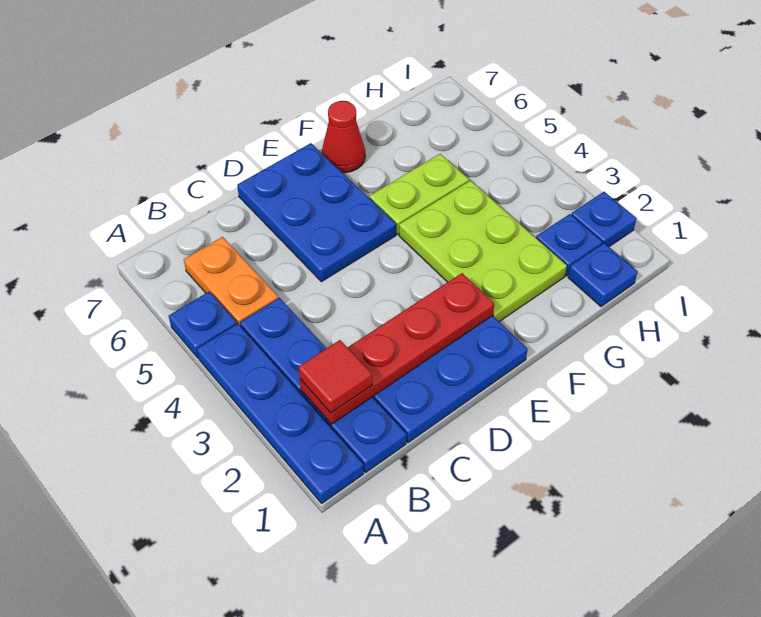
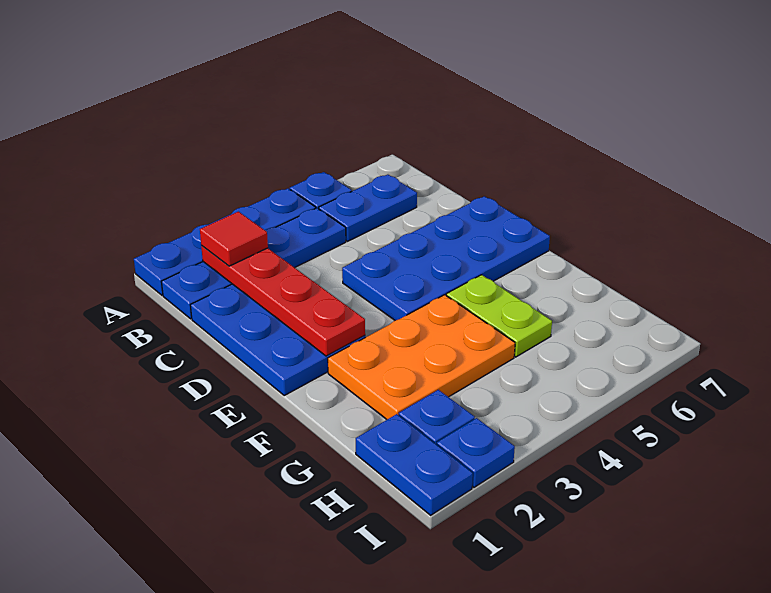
orange 1x2 plate [184,237,278,325] -> blue 1x2 plate [319,175,417,241]
blue 2x3 plate [237,143,396,282] -> blue 2x4 plate [342,196,550,321]
lime 2x3 plate [399,181,567,322] -> orange 2x3 plate [328,295,515,419]
red 1x1 cone [322,101,365,173] -> none
blue 1x1 plate [568,243,638,307] -> blue 1x2 plate [356,414,473,515]

